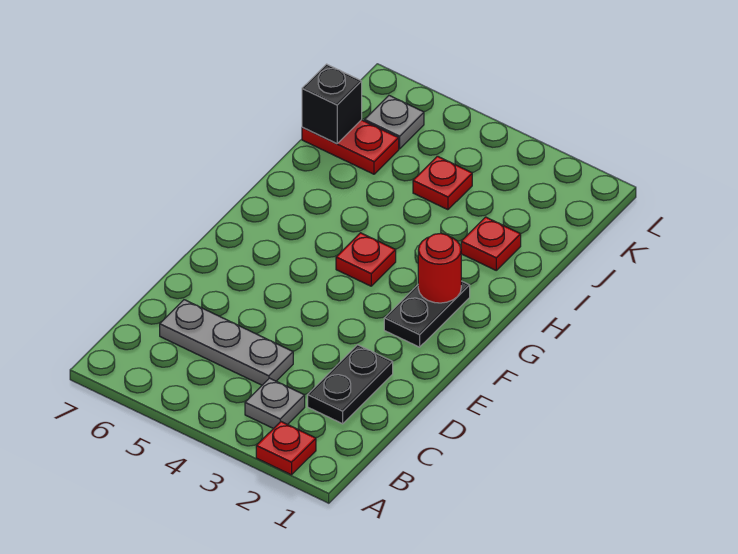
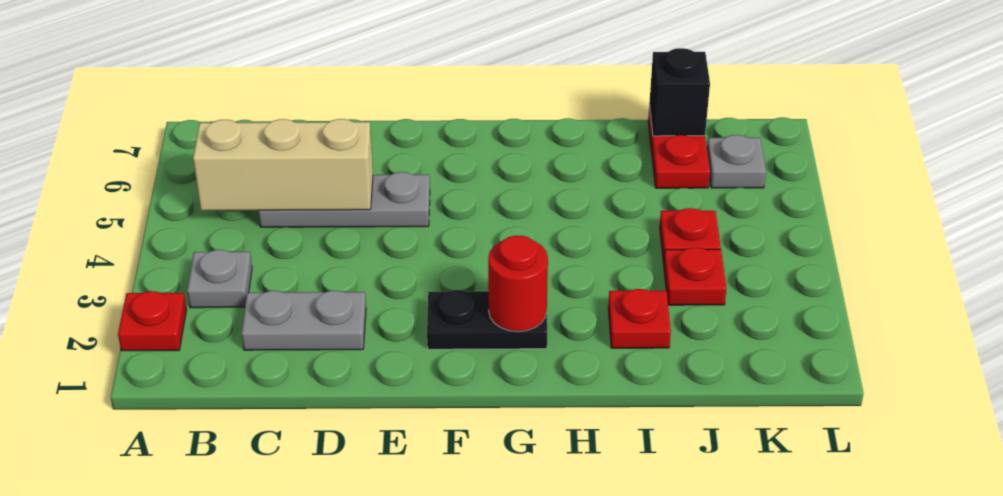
none -> tan 1x3 brick [193,119,373,211]
black 1x2 plate [308,345,393,424] -> grey 1x2 plate [242,290,366,350]
grey 1x3 plate [160,300,293,385] -> grey 1x3 plate turned to [259,172,430,227]
red 1x1 plate [336,233,396,286] -> red 1x1 plate moved to [664,248,726,305]

